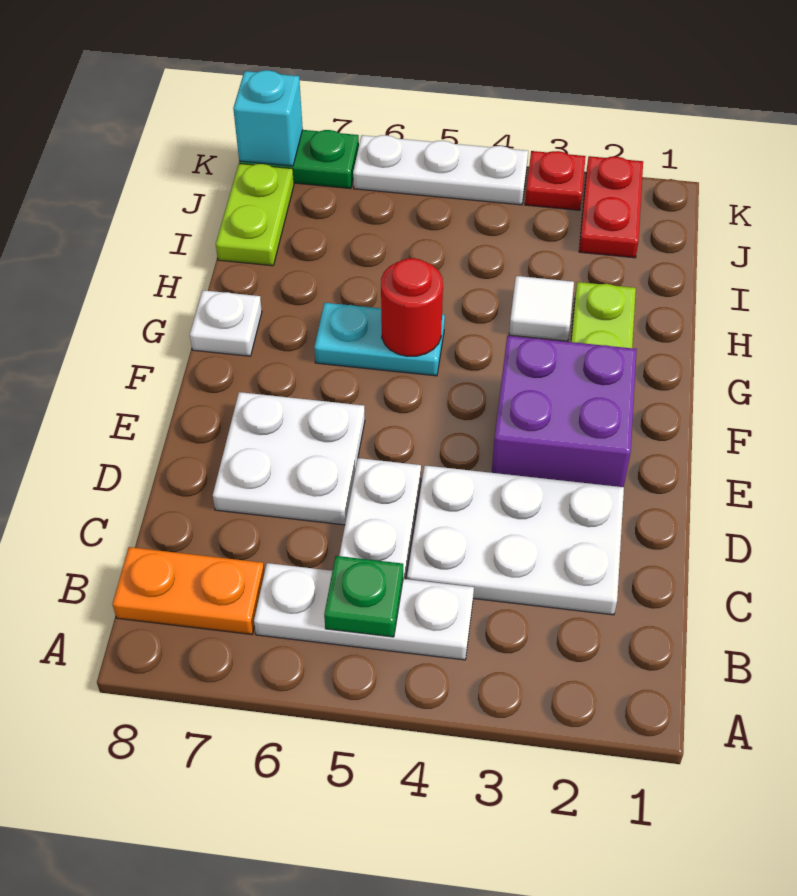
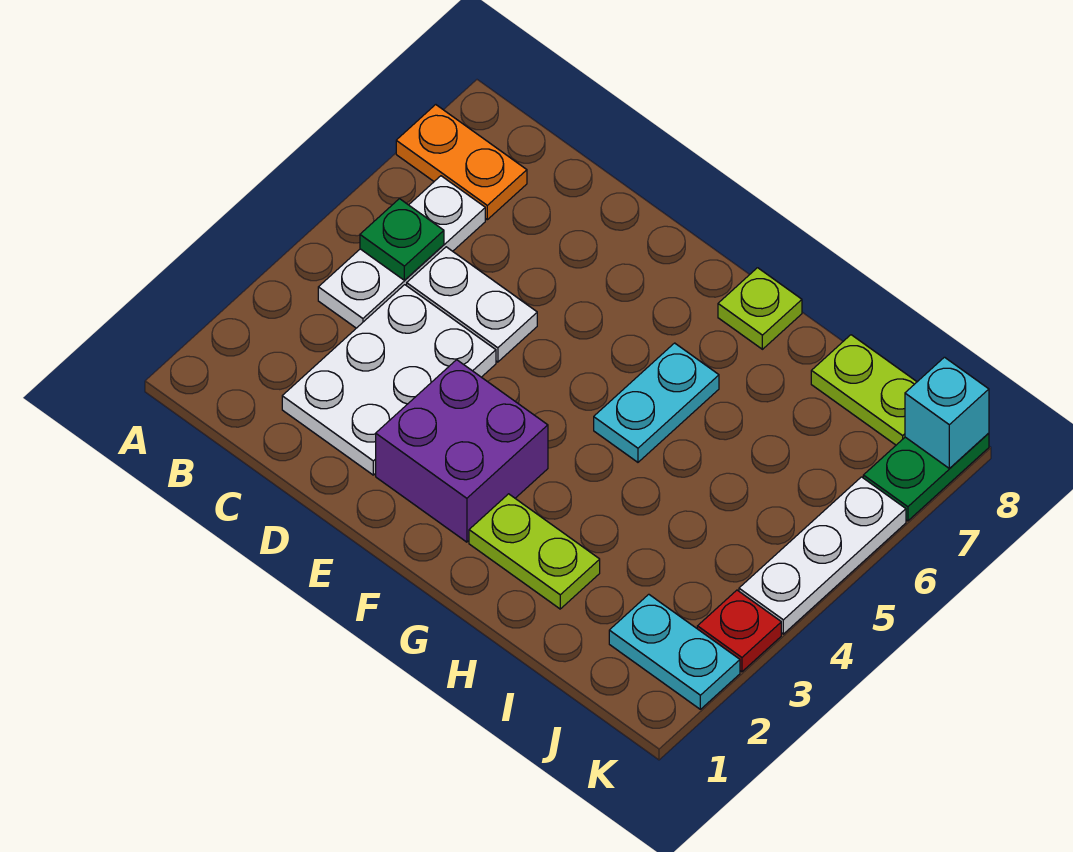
orange 1x2 plate [112,547,265,634] -> orange 1x2 plate turned to [396,105,527,220]
white 2x2 plate [213,392,365,525] -> none
red 1x1 round brick [381,258,443,356] -> none
white 1x1 plate [190,290,262,356] -> lime 1x1 plate [718,268,802,349]
white 1x1 tile [509,276,574,341] -> none
red 1x2 plate [579,156,643,258] -> cyan 1x2 plate [609,594,740,709]

